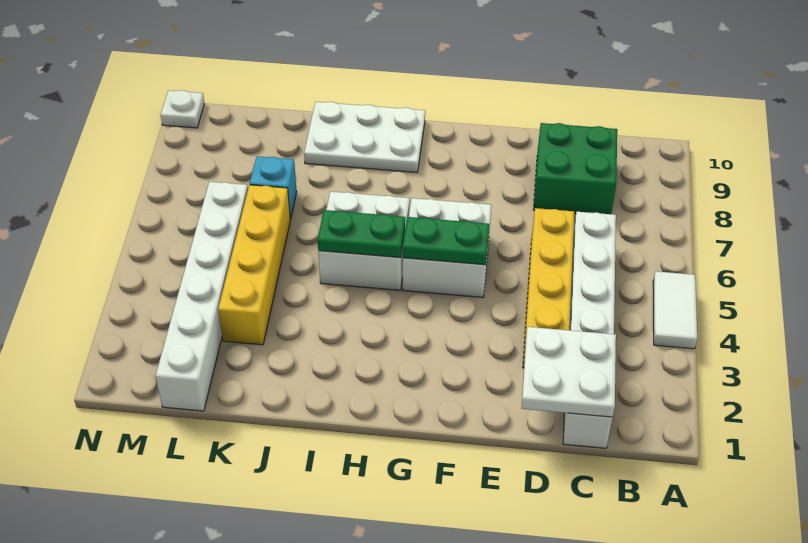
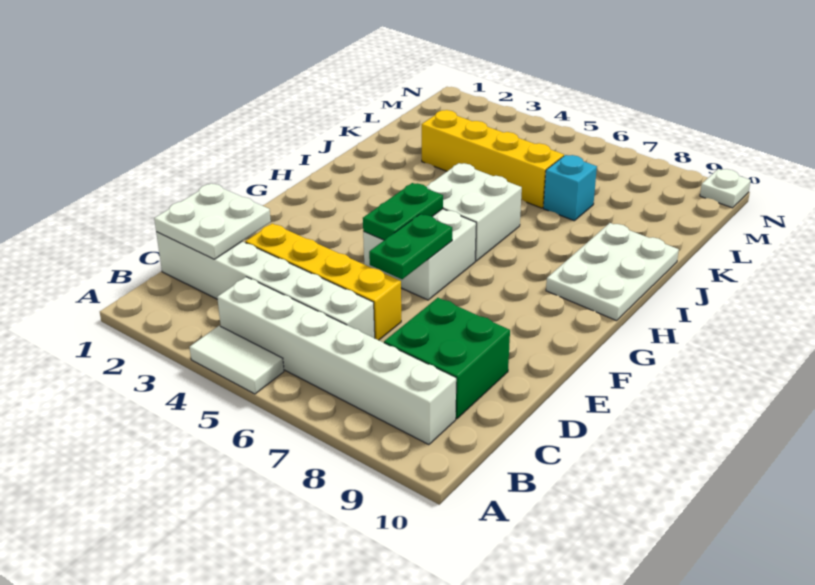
green 1x2 plate [318,210,405,258] -> green 1x2 plate moved to [369,214,452,279]
white 1x6 brick [156,182,248,411] -> white 1x6 brick moved to [217,277,456,445]

